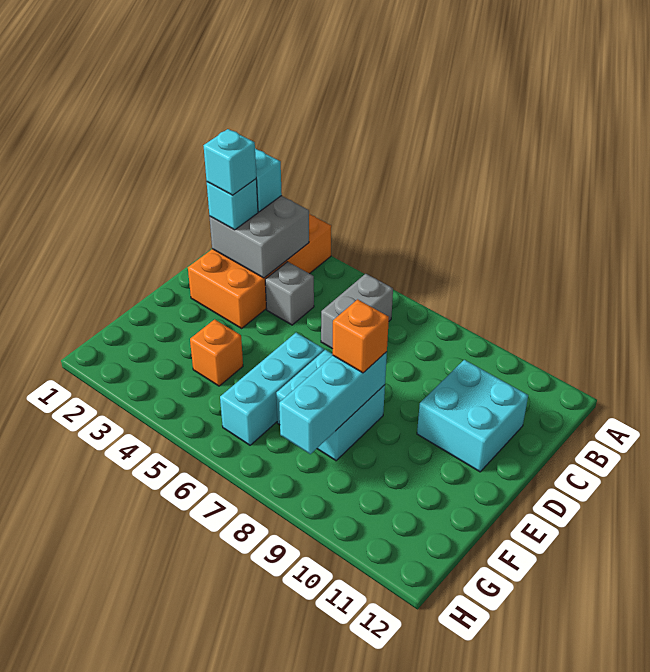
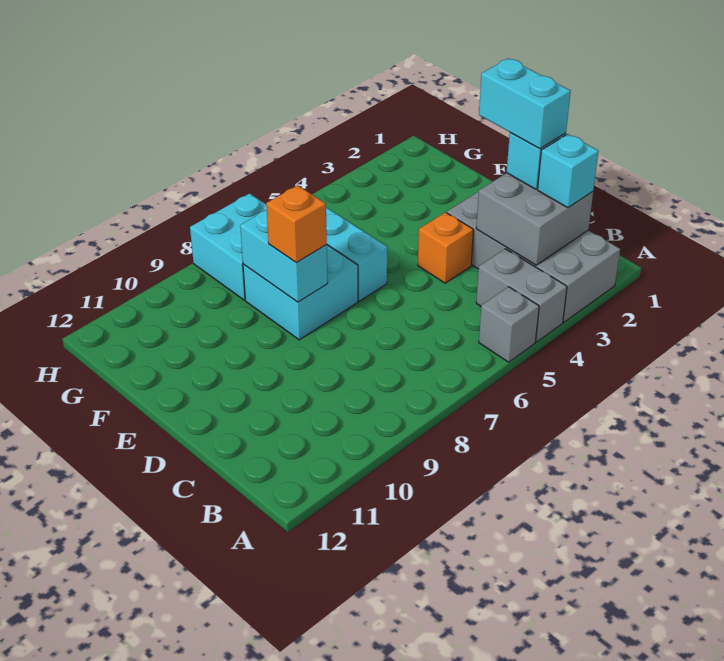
orange 2x4 brick [188,214,331,328] -> grey 2x4 brick [447,192,620,322]
grey 1x2 brick [321,274,393,349] -> grey 1x2 brick moved to [476,249,567,342]
cyan 1x1 brick [204,129,256,195] -> cyan 1x2 brick [479,58,571,149]
grey 1x1 brick [265,262,314,325] -> grey 1x1 brick moved to [479,287,539,362]
cyan 2x2 brick [417,360,528,472] -> cyan 2x2 brick moved to [190,194,267,300]
cyan 1x3 brick [279,352,387,454] -> cyan 1x2 brick [240,210,328,302]
orange 1x1 brick [190,319,243,386] -> orange 1x1 brick moved to [418,212,473,283]

